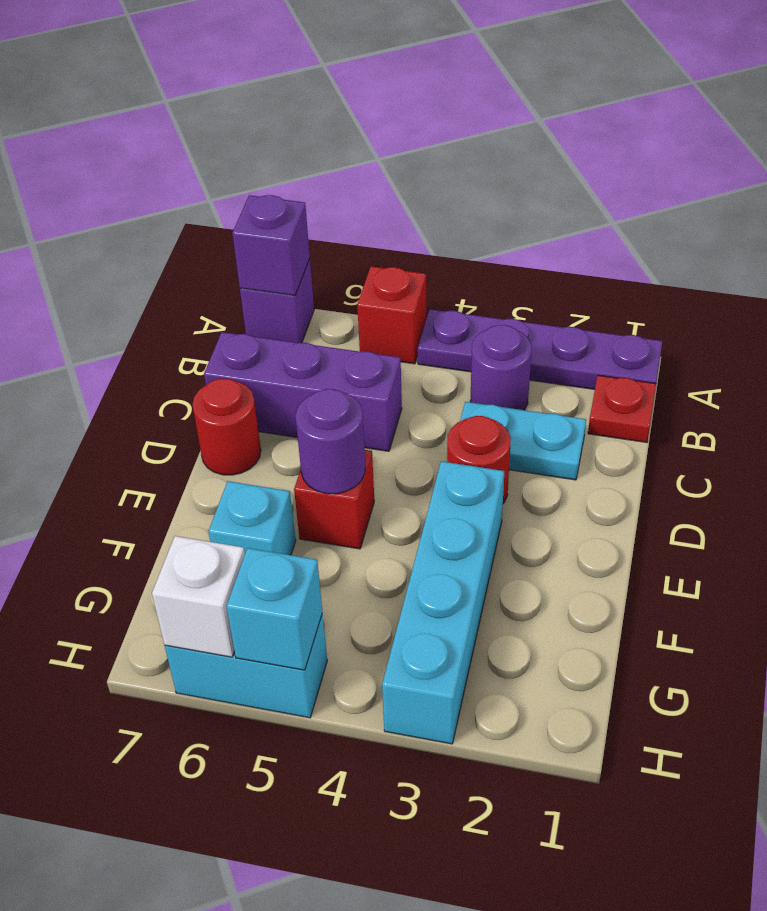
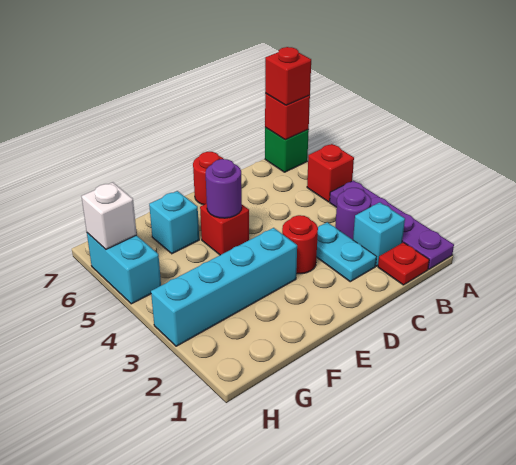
purple 1x1 brick [240,259,314,343] -> green 1x1 brick [265,127,309,172]
purple 1x1 brick [232,195,310,296] -> red 1x1 brick [265,93,310,140]
none -> red 1x1 brick [265,47,311,105]
purple 1x3 brick [204,332,402,451] -> none
cyan 1x1 brick [227,548,322,670] -> cyan 1x1 brick moved to [353,202,405,266]

